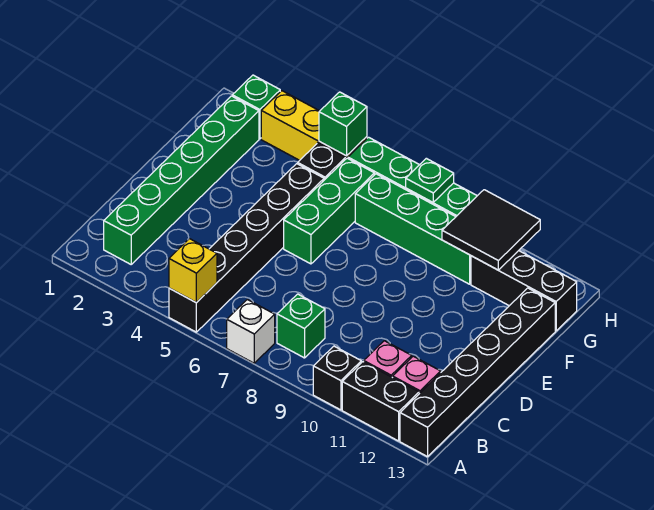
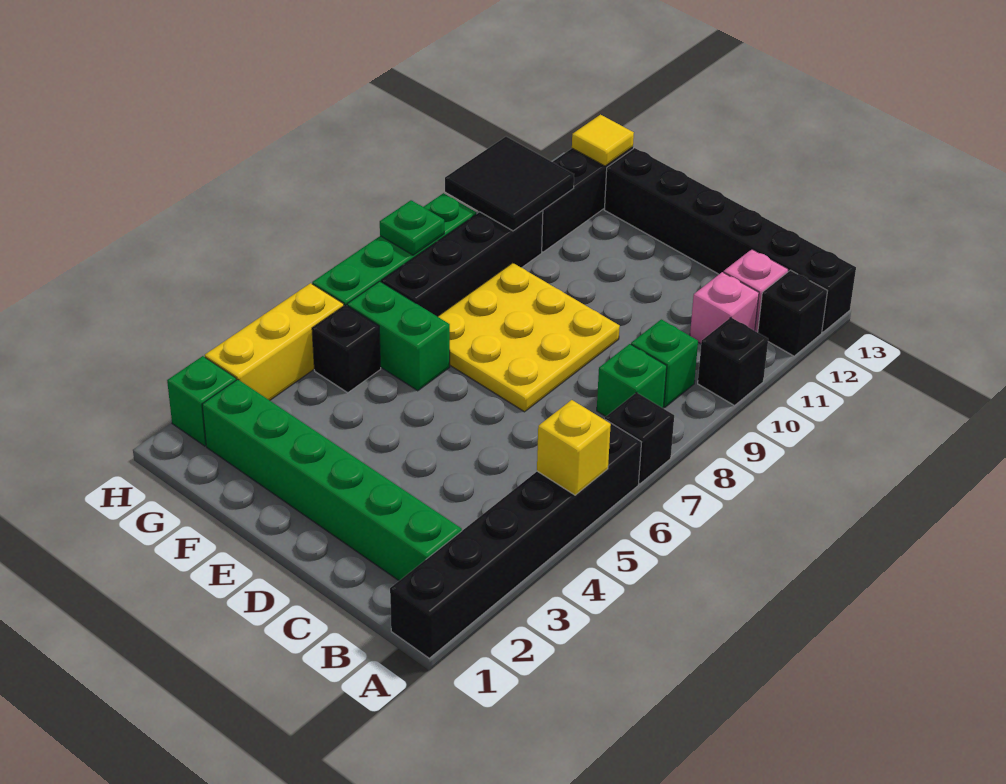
black 1x6 brick [169,164,324,332] -> black 1x6 brick turned to [390,419,642,658]
white 1x1 brick [227,300,275,363] -> black 1x1 brick [605,393,674,484]
black 1x2 brick [342,362,419,441] -> black 1x1 brick [758,270,827,356]
none -> yellow 3x3 plate [438,263,620,412]
green 1x3 brick [284,158,374,264] -> green 1x2 brick [347,281,450,391]
green 1x4 brick [355,174,471,284] -> black 1x4 brick [381,210,543,317]
none -> yellow 1x1 tile [572,115,634,166]
green 1x1 brick [319,92,367,156] -> green 1x1 brick moved to [631,319,698,408]

